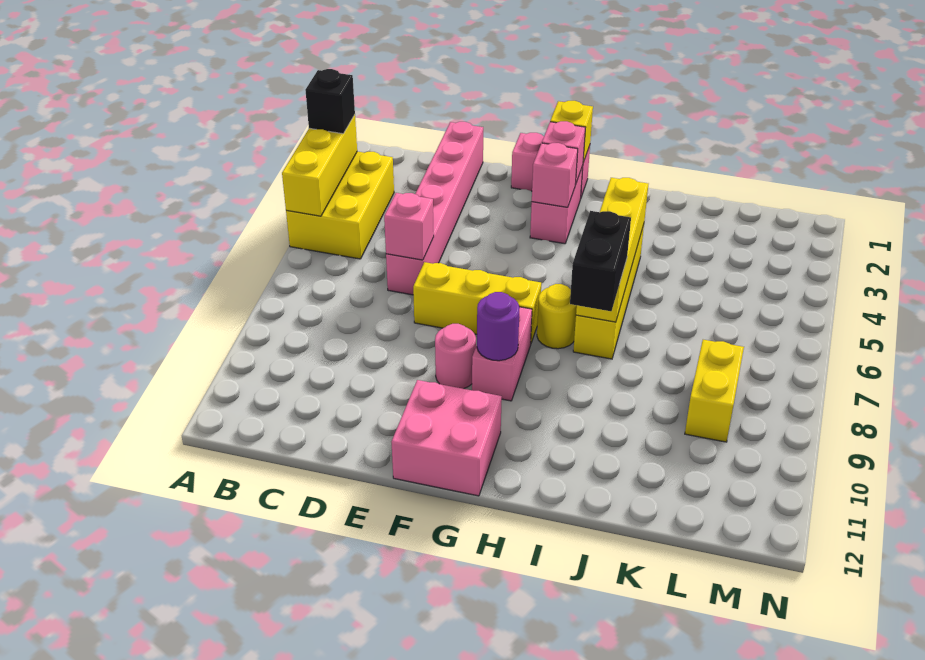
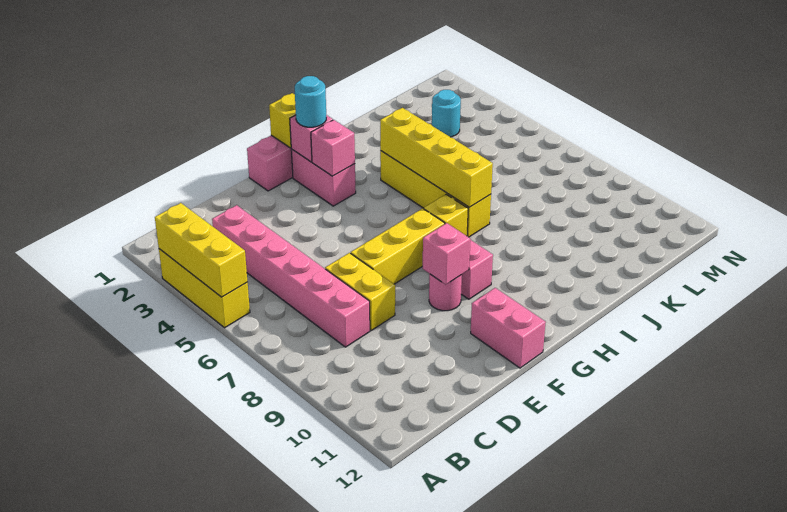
yellow 2x3 brick [286,152,394,259] -> yellow 1x3 brick [159,249,250,328]
black 1x1 brick [305,69,355,134] -> none
pink 1x6 brick [386,122,483,295] -> pink 1x6 brick moved to [212,205,370,347]
pink 1x1 brick [384,193,434,260] -> pink 1x1 brick moved to [423,223,470,284]
pink 2x2 brick [391,380,502,496] -> pink 1x2 brick [471,288,546,368]
none -> cyan 1x1 round brick [295,76,326,127]
purple 1x1 round brick [477,292,520,361] -> none
yellow 1x1 round brick [537,284,577,349] -> yellow 1x1 brick [424,194,468,236]
black 1x2 brick [570,211,631,311] -> none
none -> cyan 1x1 round brick [432,90,461,137]
yellow 1x2 brick [685,340,744,442] -> yellow 1x2 brick moved to [325,253,395,330]

